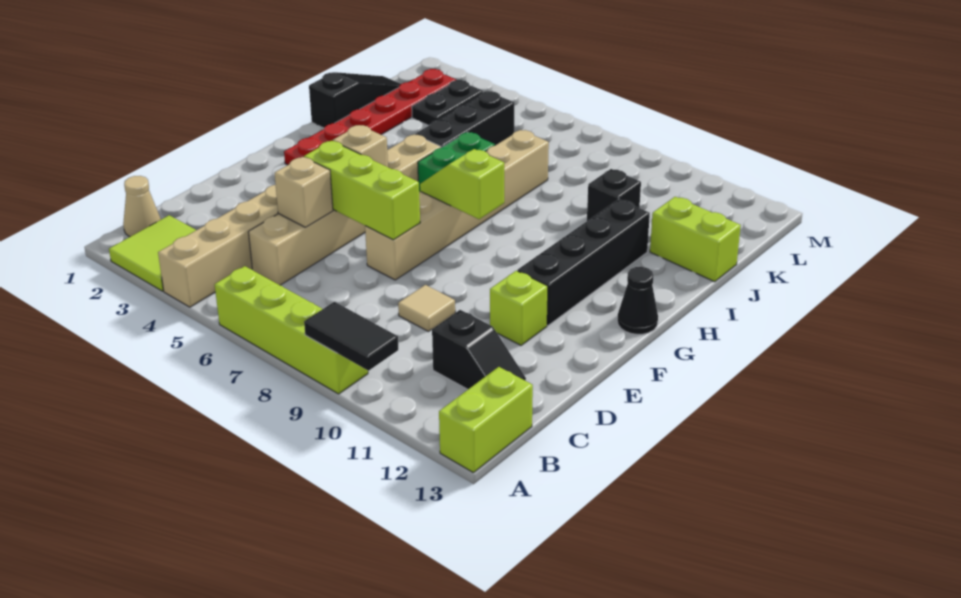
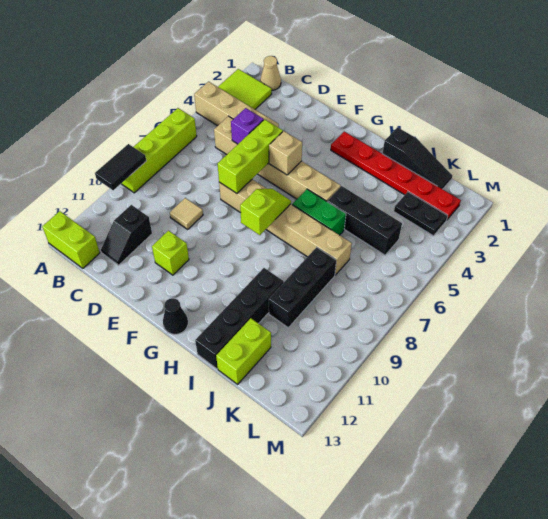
tan 1x1 brick [275,157,333,227] -> purple 1x1 brick [231,108,264,144]
black 1x4 brick [518,199,650,325] -> black 1x4 brick turned to [195,268,284,369]
black 1x1 brick [587,169,641,221] -> black 1x3 brick [269,247,336,328]

